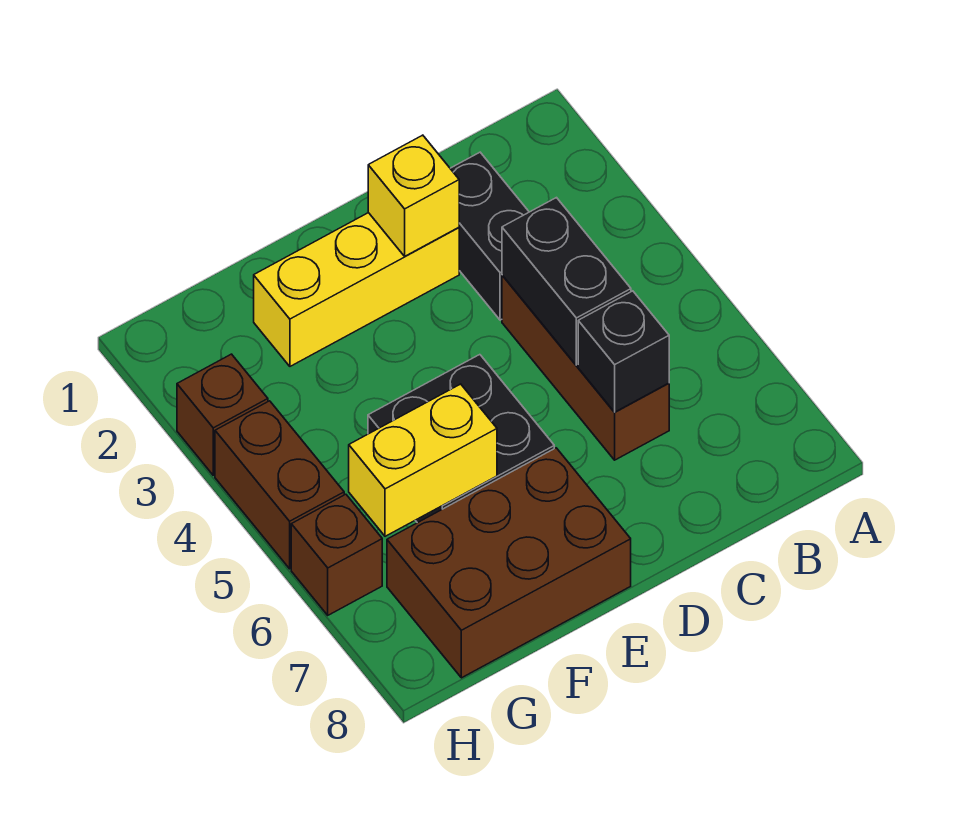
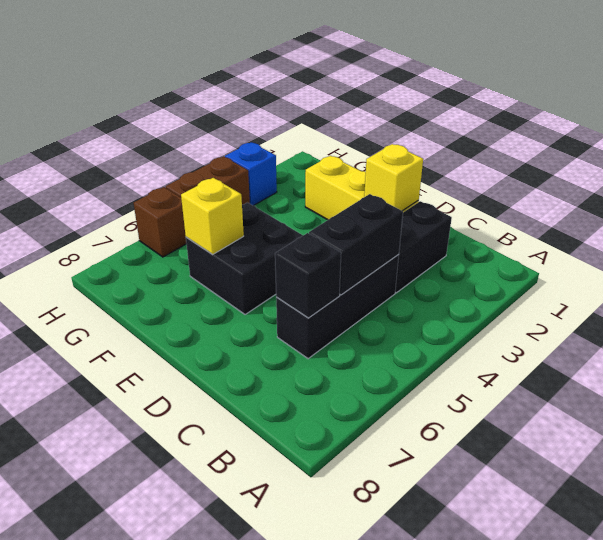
brown 1x3 brick [502,275,669,460] -> black 1x3 brick [276,254,399,359]
brown 2x3 brick [387,448,631,678] -> none
yellow 1x2 brick [349,384,497,536] -> yellow 1x1 brick [181,178,244,255]
brown 1x1 brick [177,354,268,475] -> blue 1x1 brick [225,143,277,206]

